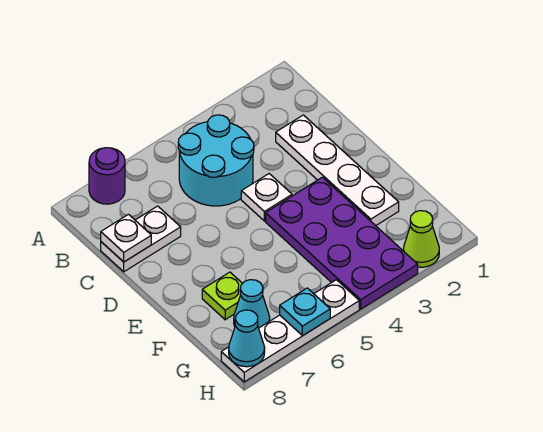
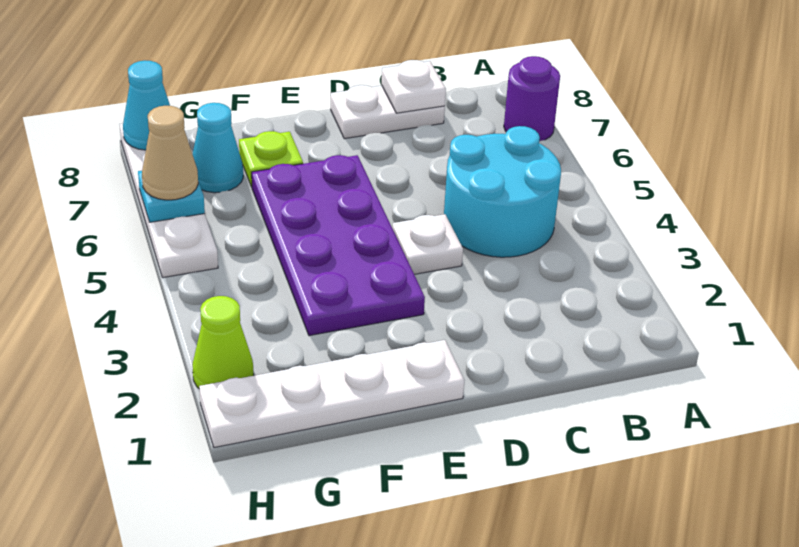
white 1x4 plate [276,115,399,226] -> white 1x4 plate moved to [199,340,464,448]
white 1x2 plate [101,206,181,272] -> white 1x2 plate turned to [331,85,445,139]
purple 2x4 plate [266,177,418,309] -> purple 2x4 plate turned to [252,155,425,336]
none -> tan 1x1 cone [142,106,198,200]

